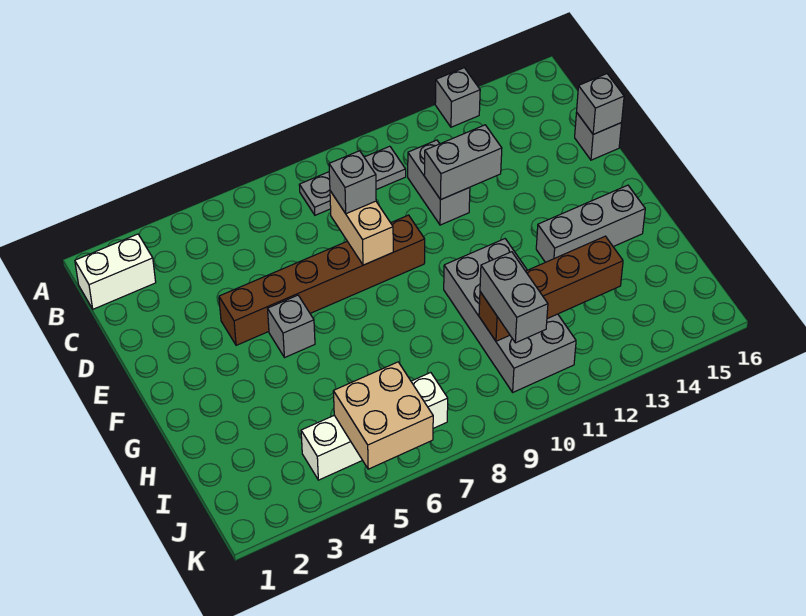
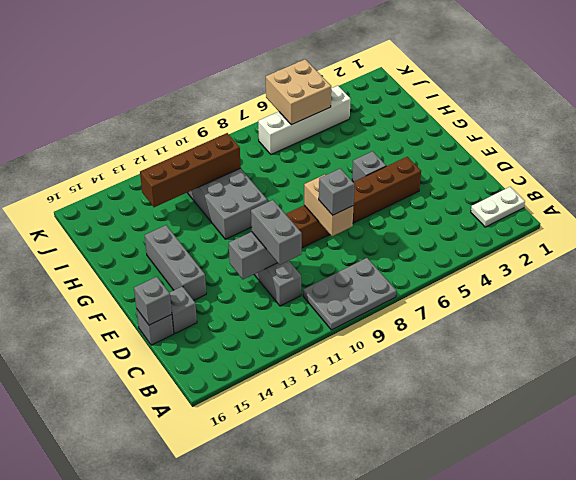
grey 1x1 brick [435,68,480,127] -> grey 1x1 brick moved to [169,286,197,333]
white 1x2 brick [75,234,156,309] -> white 1x2 plate [471,187,525,227]
grey 1x3 plate [299,146,406,215] -> grey 2x3 plate [303,258,396,330]
grey 1x3 brick [536,185,645,262] -> grey 1x3 brick turned to [145,225,206,300]
grey 1x2 brick [480,252,548,343] -> grey 1x2 brick moved to [251,200,302,265]

